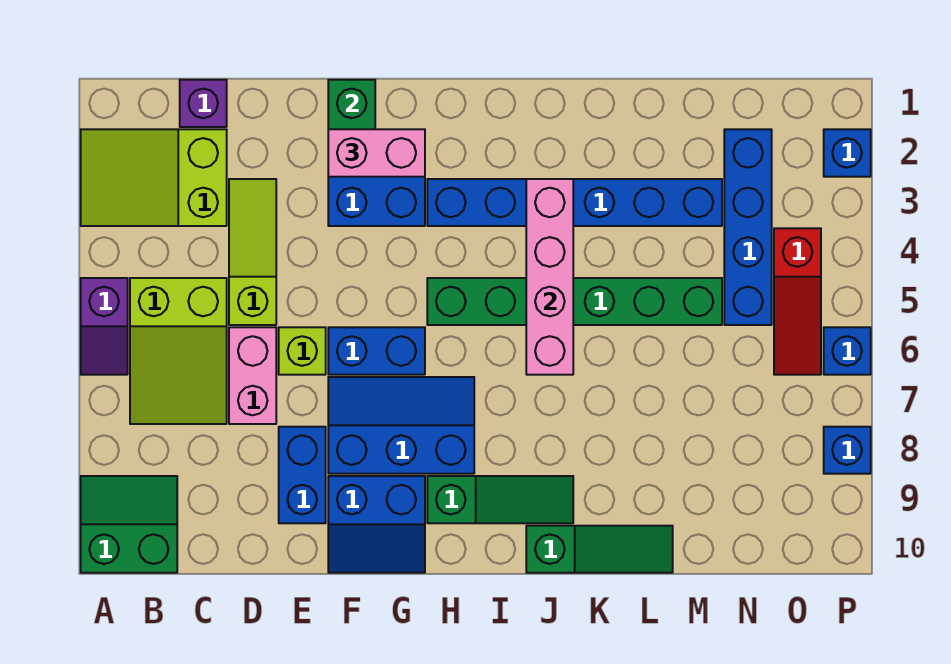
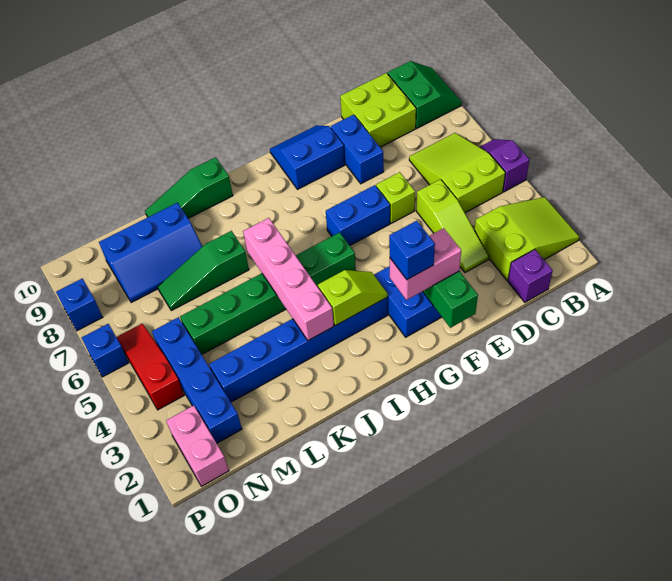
green 2x2 slope [81,476,177,573] -> green 2x2 slope turned to [388,61,462,128]
none -> lime 2x2 brick [340,73,416,147]
pink 1x2 brick [229,327,276,424] -> pink 1x2 brick moved to [166,405,229,486]
blue 2x3 slope [328,377,474,474] -> blue 2x3 slope moved to [99,203,202,303]
none -> lime 1x2 slope [318,270,388,326]
green 1x3 slope [427,476,573,523] -> green 1x3 slope moved to [158,231,249,311]
blue 1x1 brick [824,129,871,177] -> blue 1x1 brick moved to [389,221,435,280]

